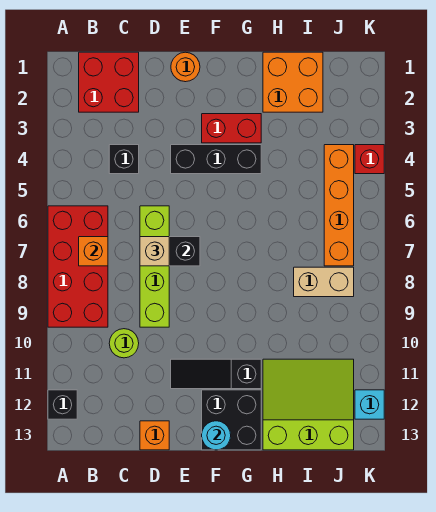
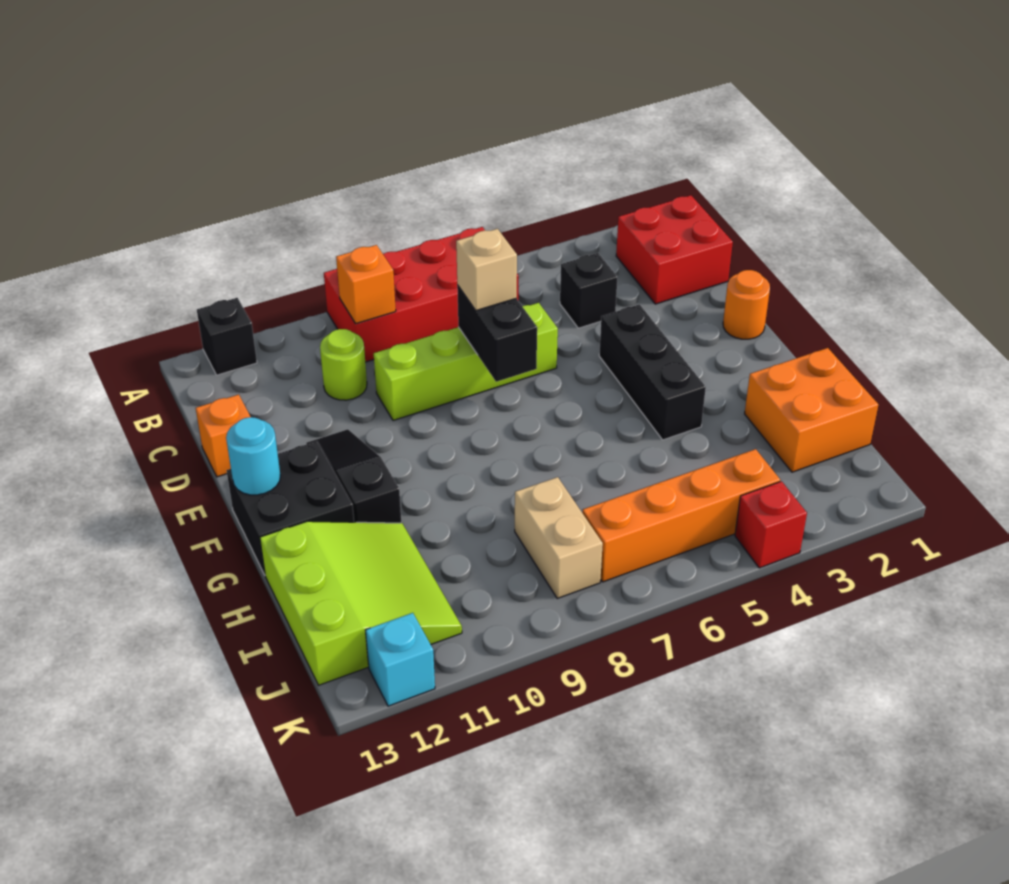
orange 1x1 brick [79,237,108,266] -> orange 1x1 brick moved to [336,245,396,323]
red 1x2 brick [202,114,261,143] -> none

